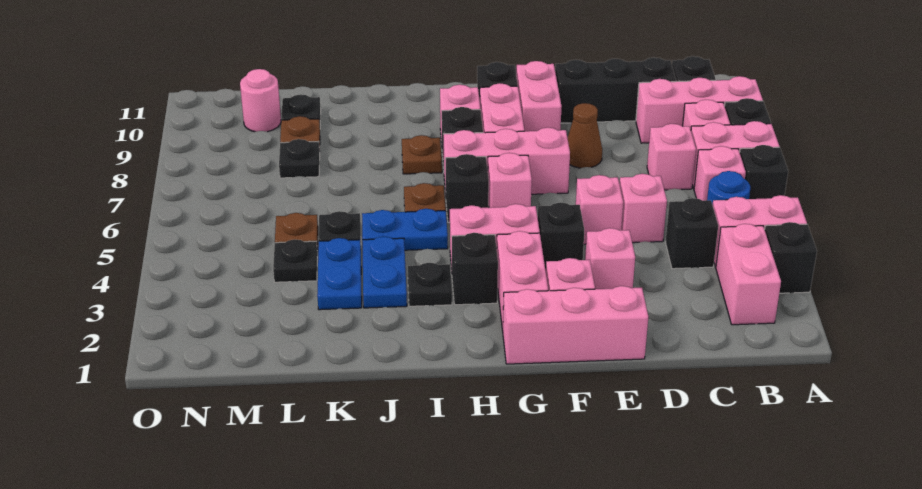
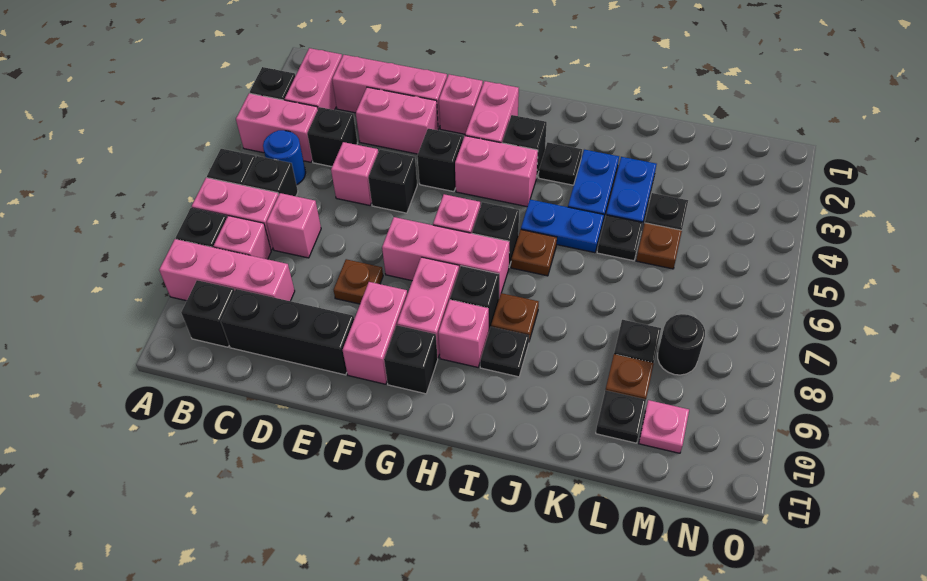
pink 1x1 brick [694,146,746,201] -> black 1x1 brick [244,156,298,196]
pink 1x3 brick [503,286,648,364] -> pink 1x3 brick moved to [332,55,447,129]
pink 1x1 brick [585,228,635,289] -> pink 1x2 brick [356,87,438,154]
pink 1x1 brick [576,175,623,244] -> black 1x1 brick [368,150,417,213]
brown 1x1 cone [568,103,602,168] -> brown 1x1 plate [334,259,383,304]
none -> black 1x1 plate [480,327,529,377]
none -> black 1x1 round brick [658,314,705,375]
pink 1x1 round brick [240,69,281,132] -> pink 1x1 plate [639,400,689,453]

